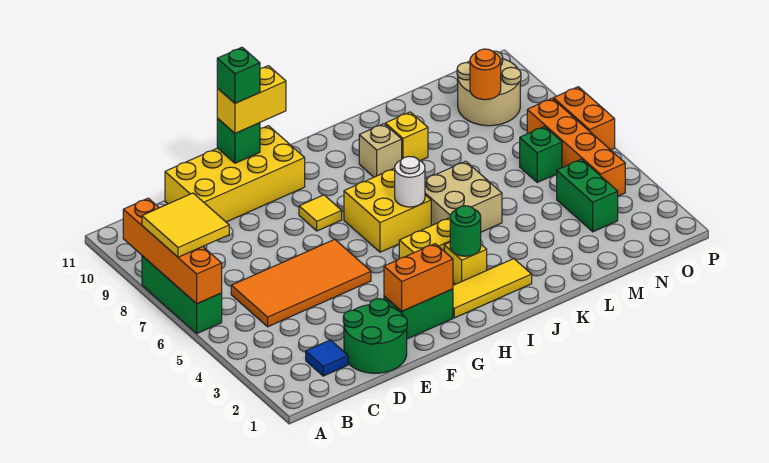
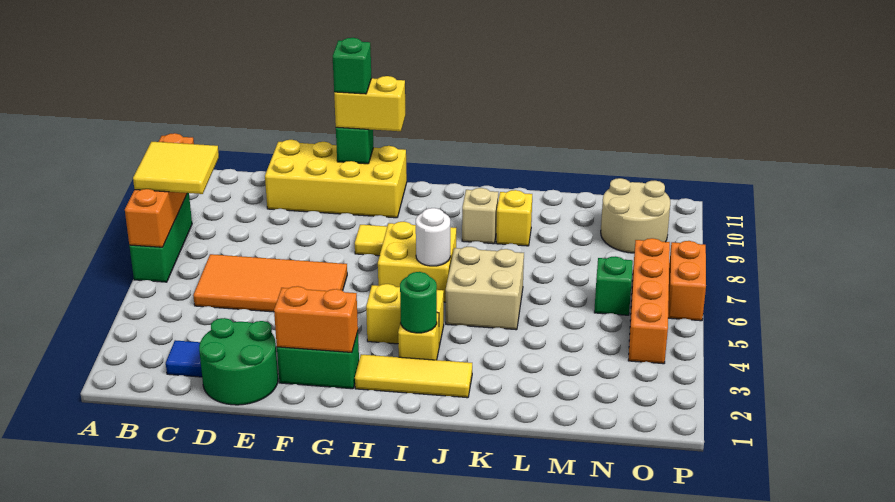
green 1x2 brick [557,159,618,232] -> none
orange 1x1 round brick [470,49,501,100] -> none

